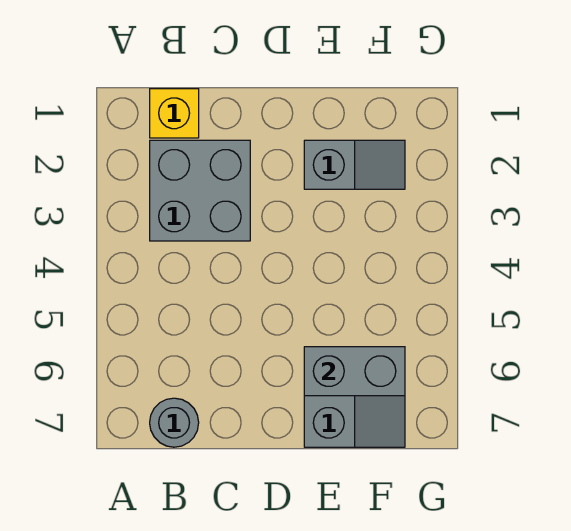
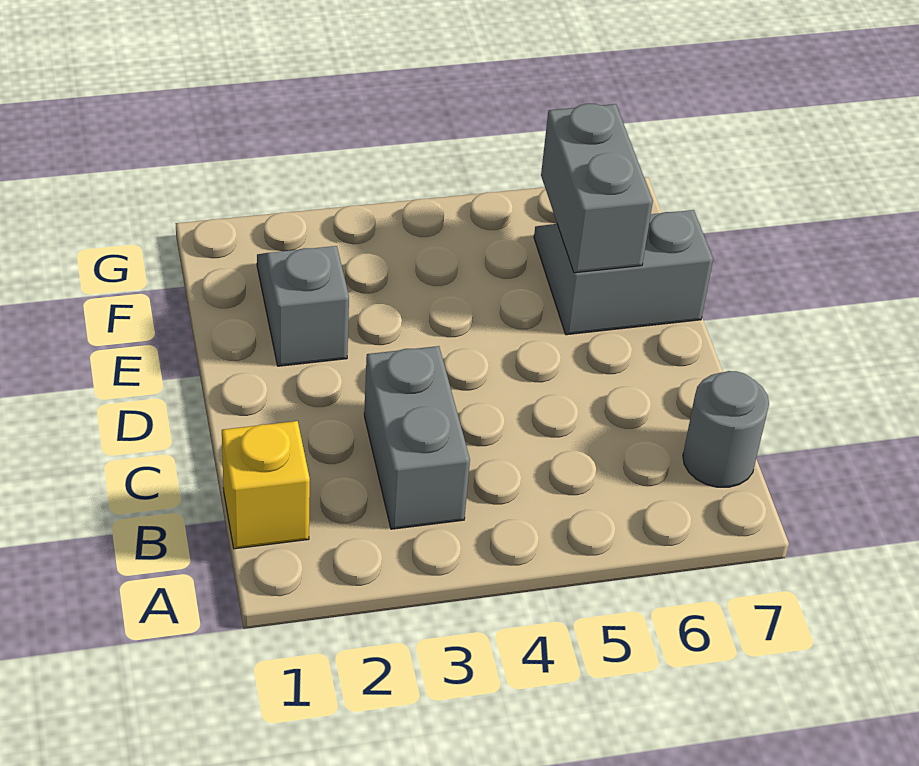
grey 2x2 brick [150,140,250,241] -> grey 1x2 brick [364,346,470,529]

